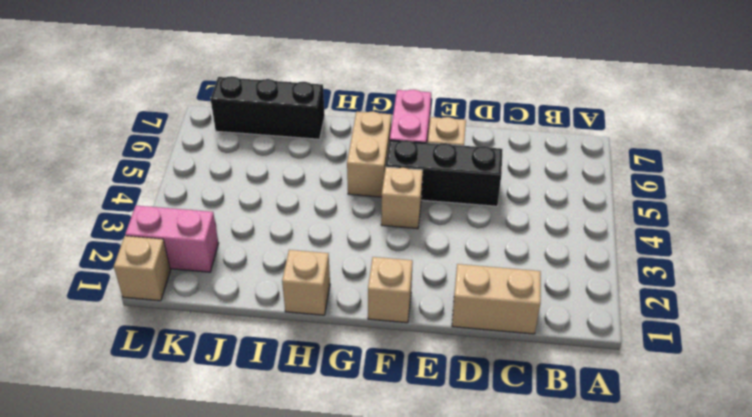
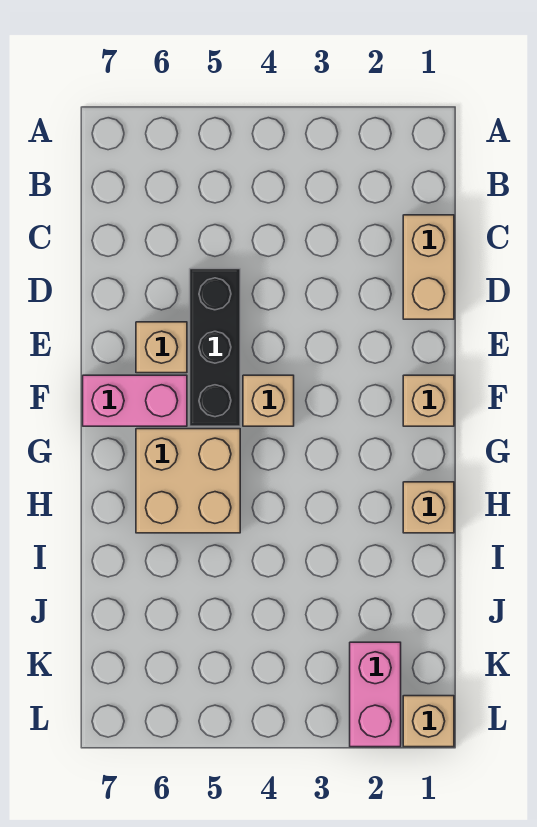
tan 1x2 brick [347,112,391,197] -> tan 2x2 brick [136,429,240,533]
black 1x3 brick [211,76,325,139] -> none

